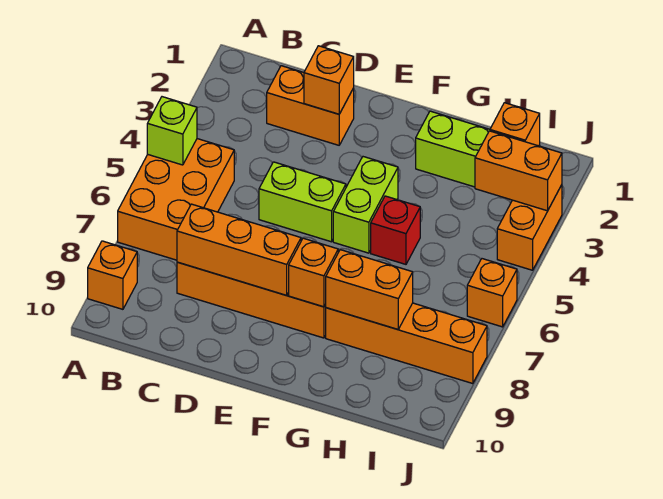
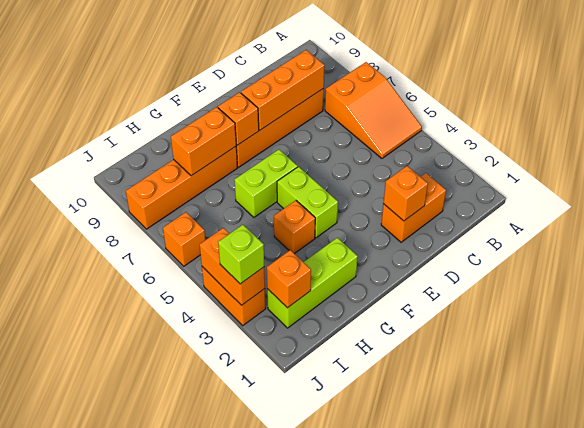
orange 2x3 brick [118,139,234,260] -> orange 2x3 slope [325,62,422,158]
lime 1x1 brick [147,97,197,165] -> lime 1x1 brick moved to [218,225,264,284]
orange 1x1 brick [88,241,137,309] -> orange 1x1 brick moved to [274,200,315,254]
lime 1x2 brick [259,162,346,242] -> lime 1x2 brick moved to [234,149,298,217]
red 1x1 brick [371,196,420,264] -> none
orange 1x2 brick [475,131,562,211] -> orange 1x2 brick turned to [200,228,265,305]

